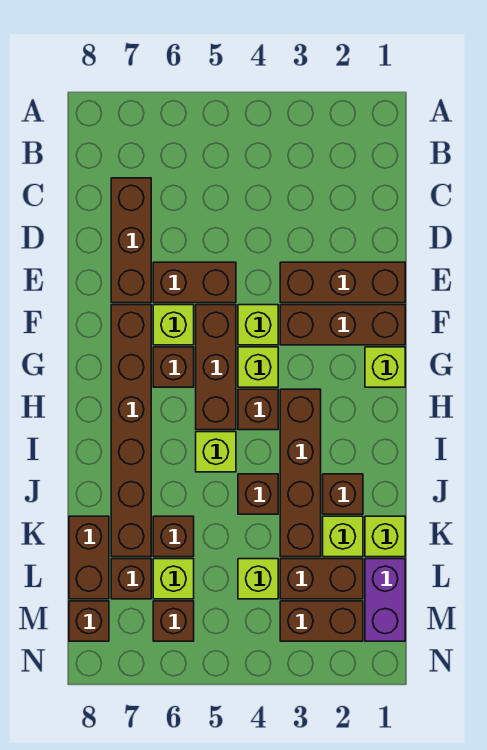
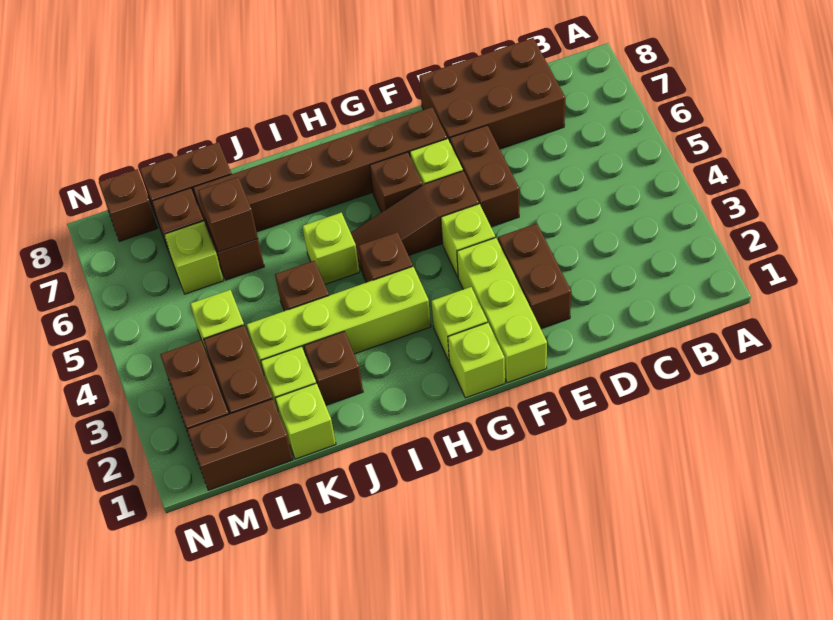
brown 1x3 brick [111,178,151,303] -> brown 2x3 brick [419,38,565,149]
brown 1x3 brick [280,262,405,303] -> brown 1x2 brick [498,223,571,329]
brown 1x3 brick [280,305,405,345] -> lime 1x3 brick [457,238,547,383]
brown 1x3 brick [196,305,236,430] -> brown 1x3 slope [351,171,479,272]
lime 1x1 brick [238,347,278,387] -> lime 1x1 brick moved to [431,287,487,361]
brown 1x4 brick [280,389,321,557] -> lime 1x4 brick [247,267,431,372]
purple 1x2 brick [365,559,405,641] -> brown 1x2 brick [187,399,293,490]
brown 1x1 brick [153,601,194,641] -> brown 1x1 brick moved to [198,177,258,252]

